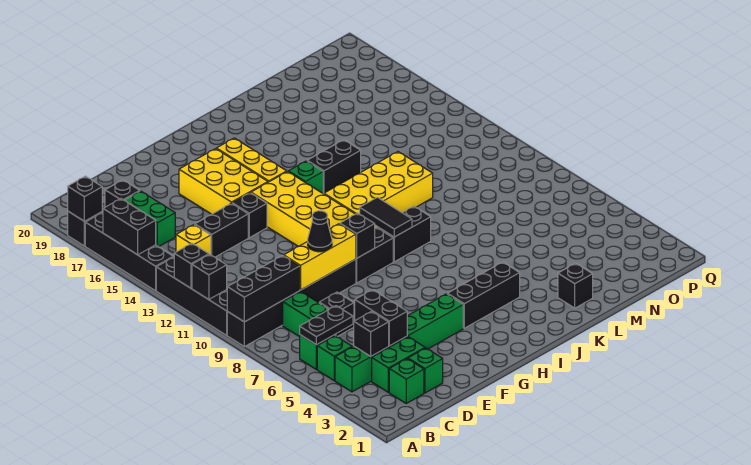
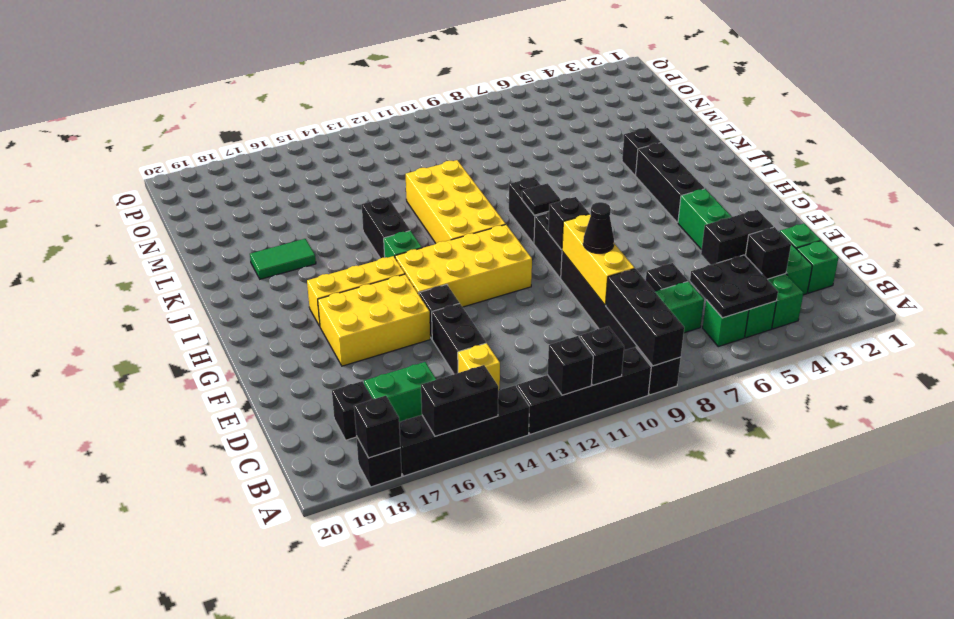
black 1x2 plate [300,306,353,345] -> black 2x2 plate [690,255,778,318]
black 1x2 tile [360,197,412,237] -> black 1x1 tile [522,183,560,215]
none -> green 1x2 tile [250,239,316,279]
black 1x1 brick [558,263,593,308] -> black 1x1 brick moved to [622,128,661,175]

